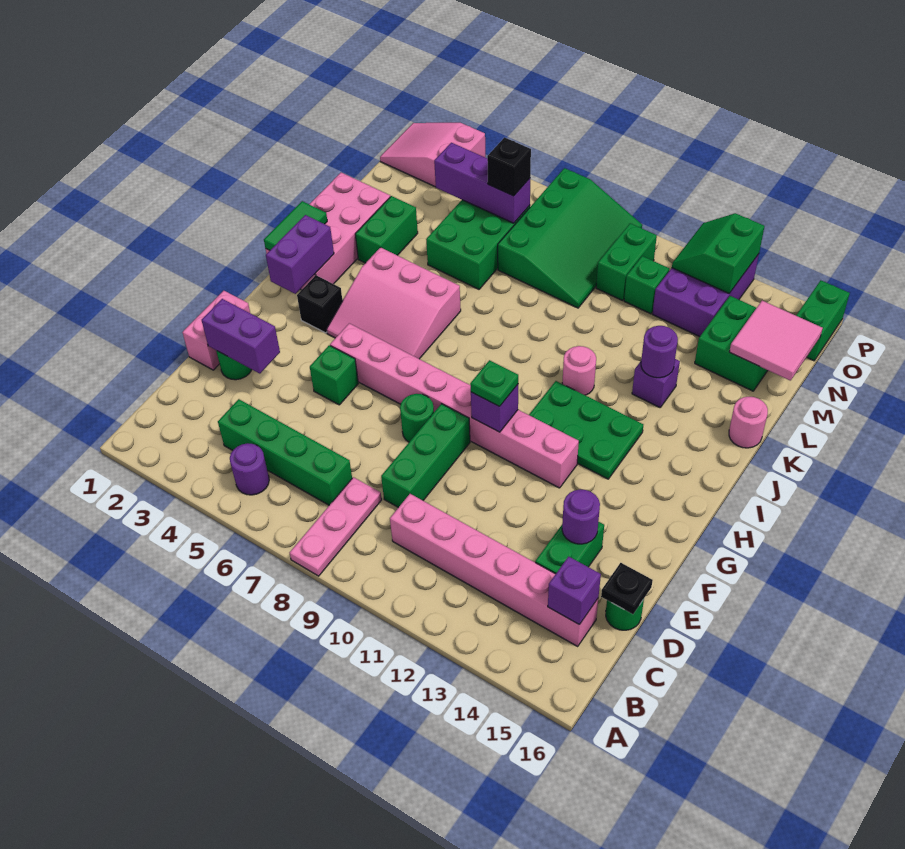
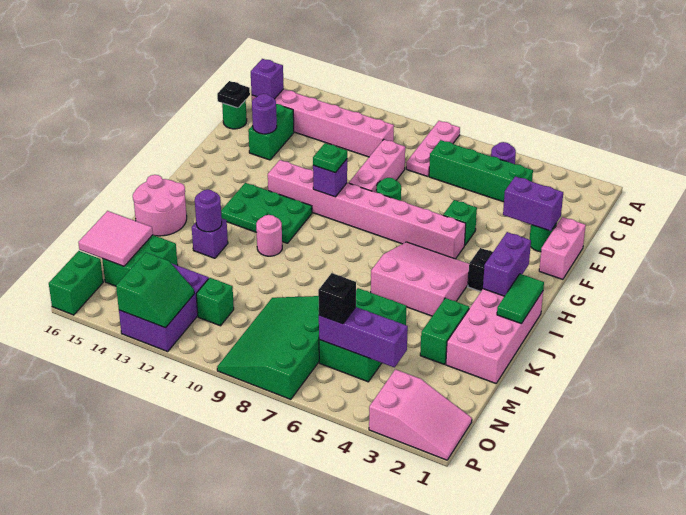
green 1x3 brick [381,404,470,507] -> pink 1x3 brick [349,140,405,192]
pink 1x1 round brick [729,397,768,448] -> pink 2x2 round brick [133,175,187,236]
green 1x2 brick [596,223,657,300] -> none

